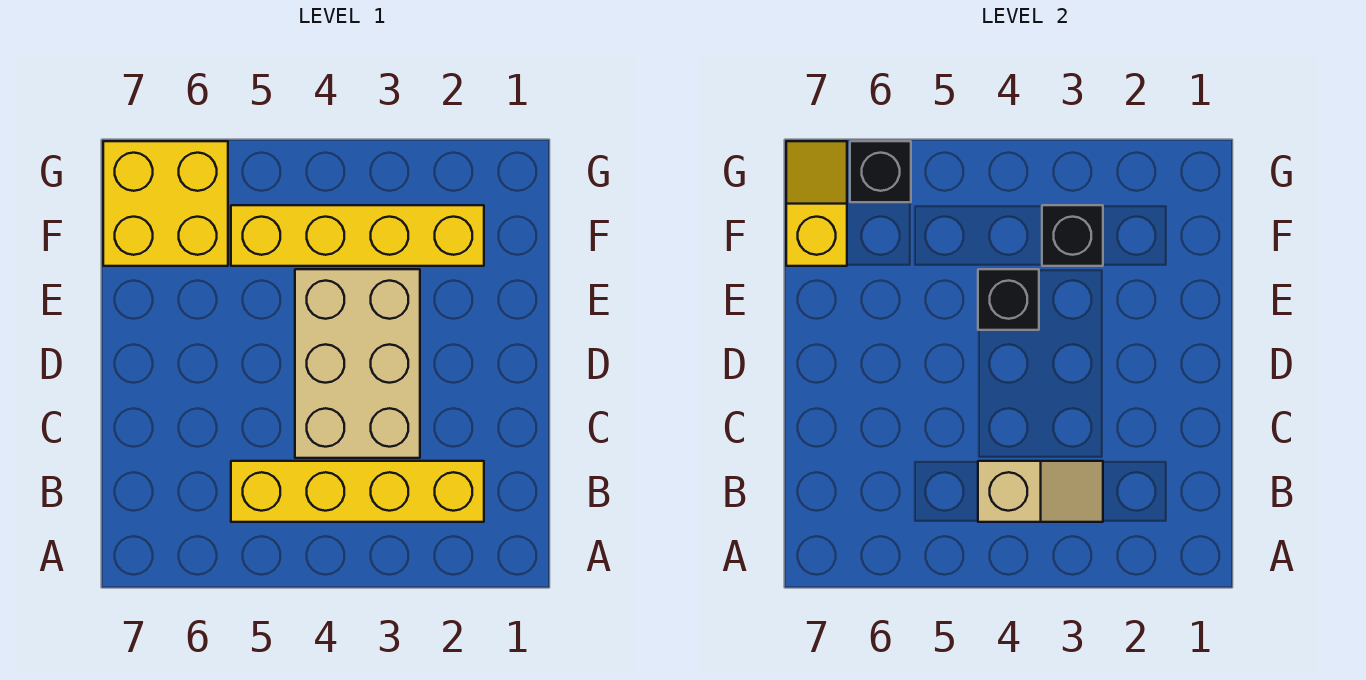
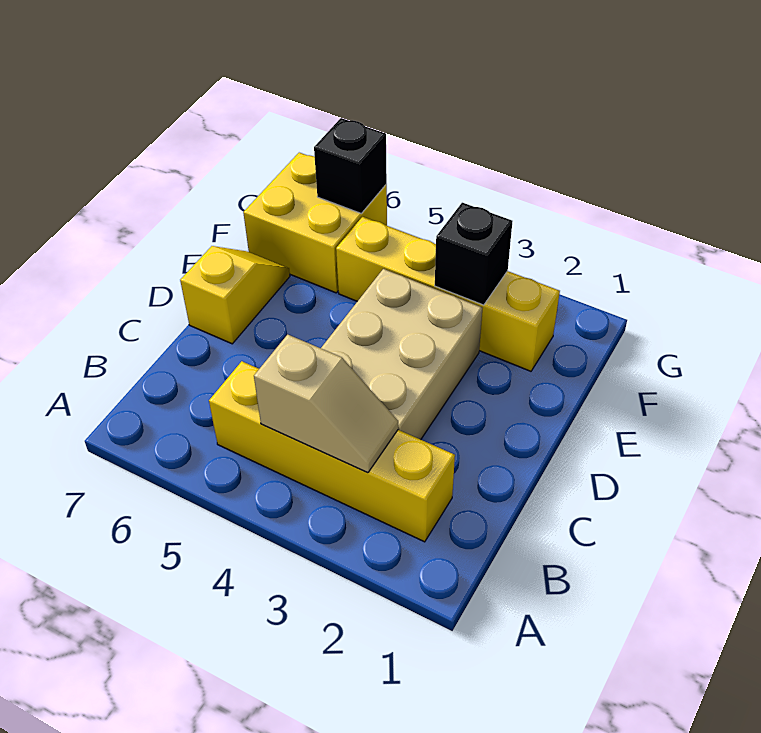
black 1x1 brick [978,269,1039,330] -> none
yellow 1x2 slope [786,141,847,266] -> yellow 1x2 slope moved to [180,246,290,344]

